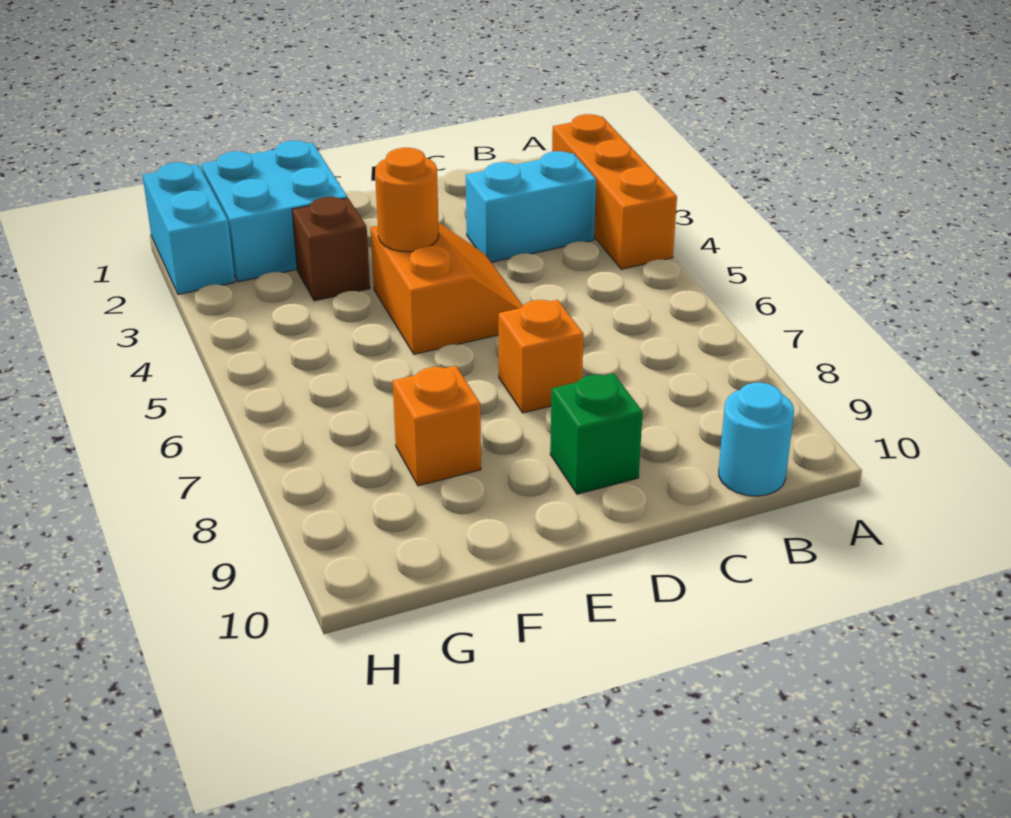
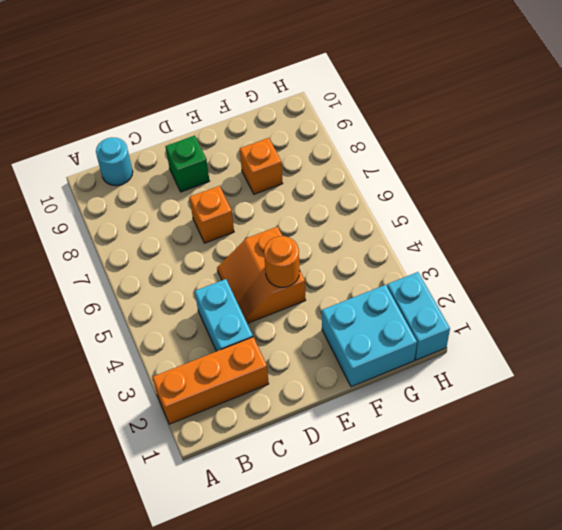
orange 1x3 brick [552,114,677,269] -> orange 1x3 brick turned to [152,337,269,424]
cyan 1x2 brick [466,151,596,262] -> cyan 1x2 brick turned to [195,279,253,351]
brown 1x1 brick [292,197,370,301] -> none

